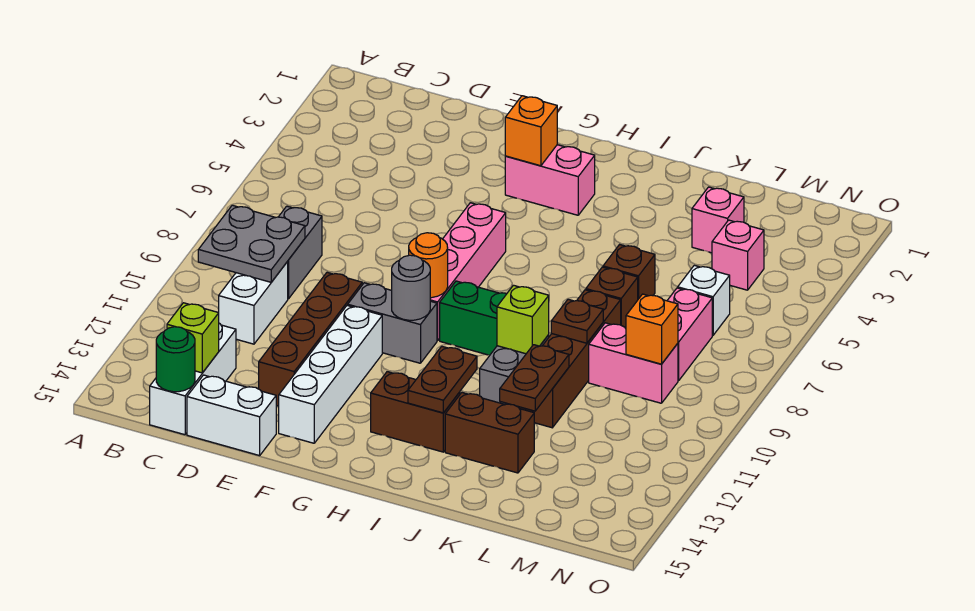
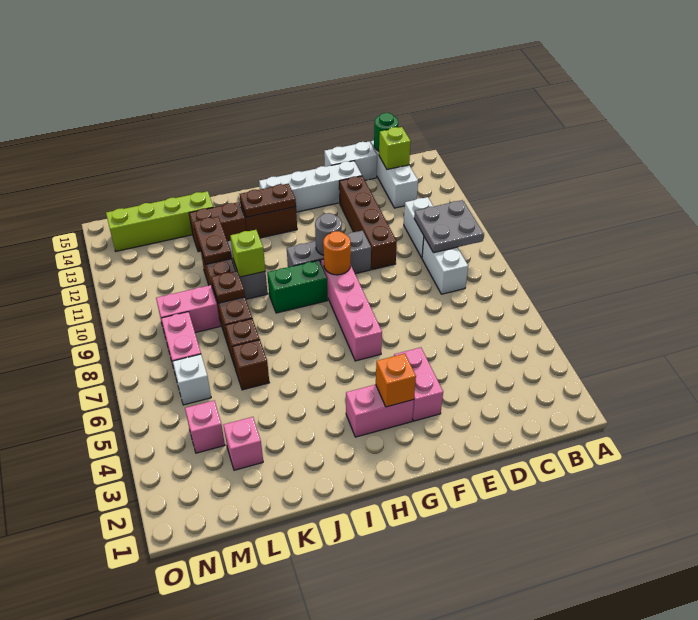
grey 1x2 brick [279,206,322,299] -> white 1x2 brick [422,237,468,294]
none -> pink 1x2 brick [394,347,443,421]
grey 1x2 brick [348,283,437,363] -> grey 1x3 brick [287,230,371,274]
white 1x4 brick [279,305,382,443] -> white 1x4 brick turned to [259,161,362,212]
brown 1x2 plate [408,346,477,413] -> brown 1x2 plate turned to [240,184,296,217]
none -> lime 1x4 brick [106,191,213,251]
orange 1x1 brick [626,294,678,364] -> none

